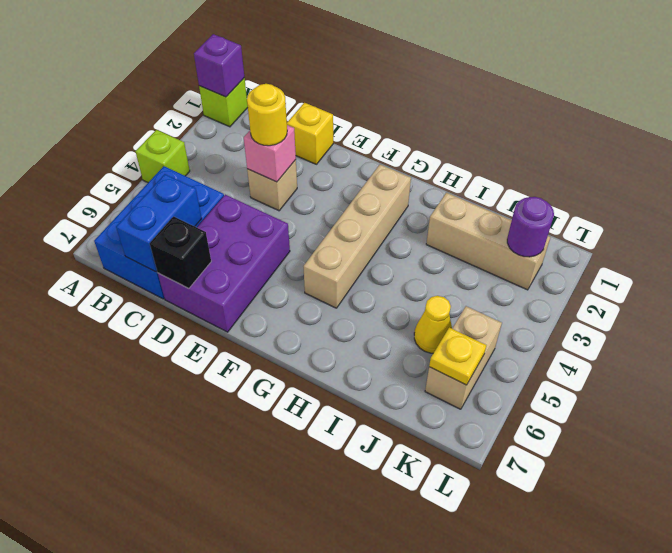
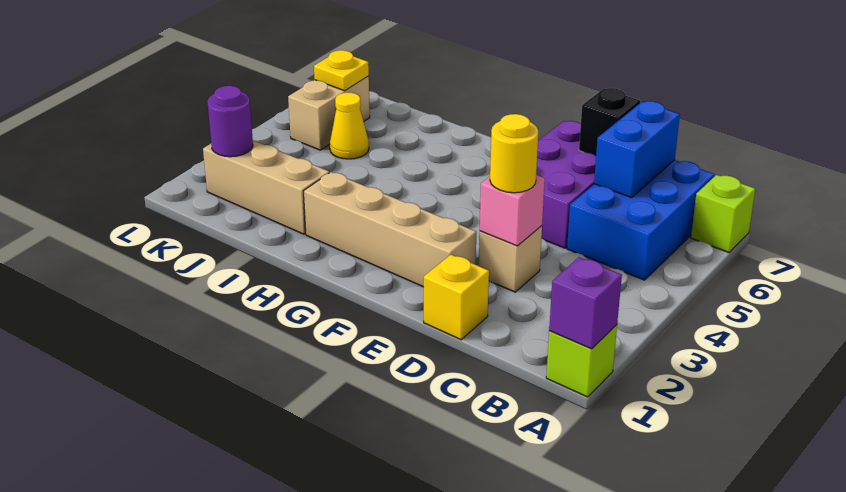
lime 1x1 brick [136,130,190,182] -> lime 1x1 brick moved to [691,175,755,252]
tan 1x4 brick [303,164,411,308] -> tan 1x4 brick turned to [304,172,476,287]

